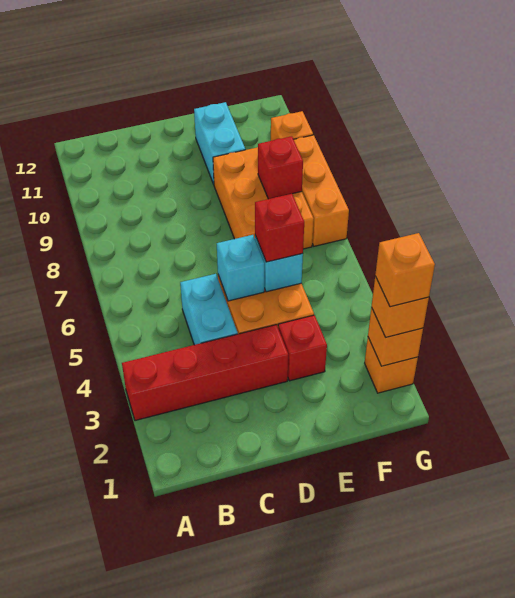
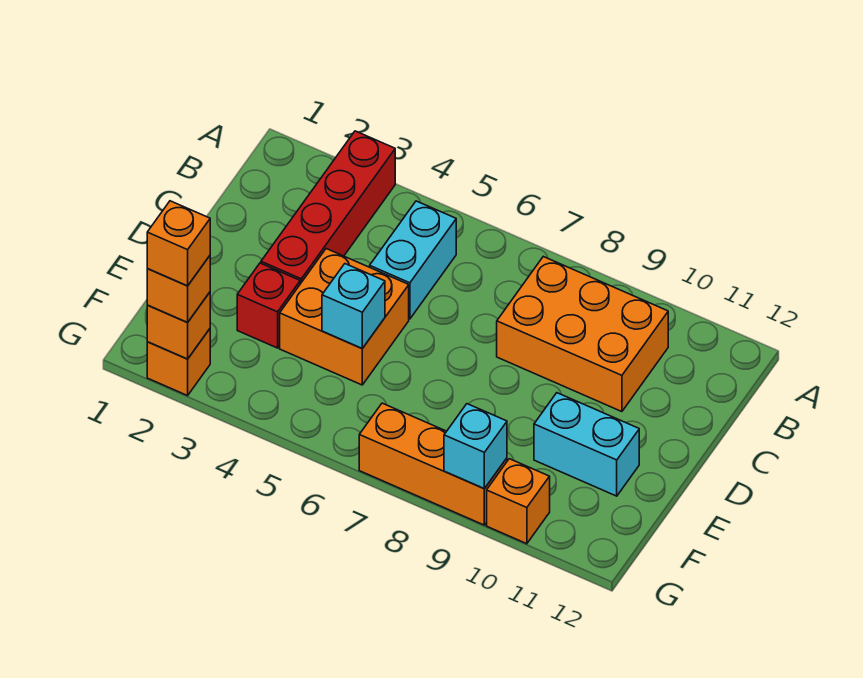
cyan 1x2 brick [180,274,238,345] -> cyan 1x2 brick turned to [370,201,456,319]
cyan 1x1 brick [217,235,264,301] -> cyan 1x1 brick moved to [444,404,507,489]
red 1x1 brick [255,194,304,262] -> none
orange 2x3 brick [213,147,314,249] -> orange 2x3 brick moved to [497,257,668,412]
red 1x1 brick [258,136,303,199] -> none

